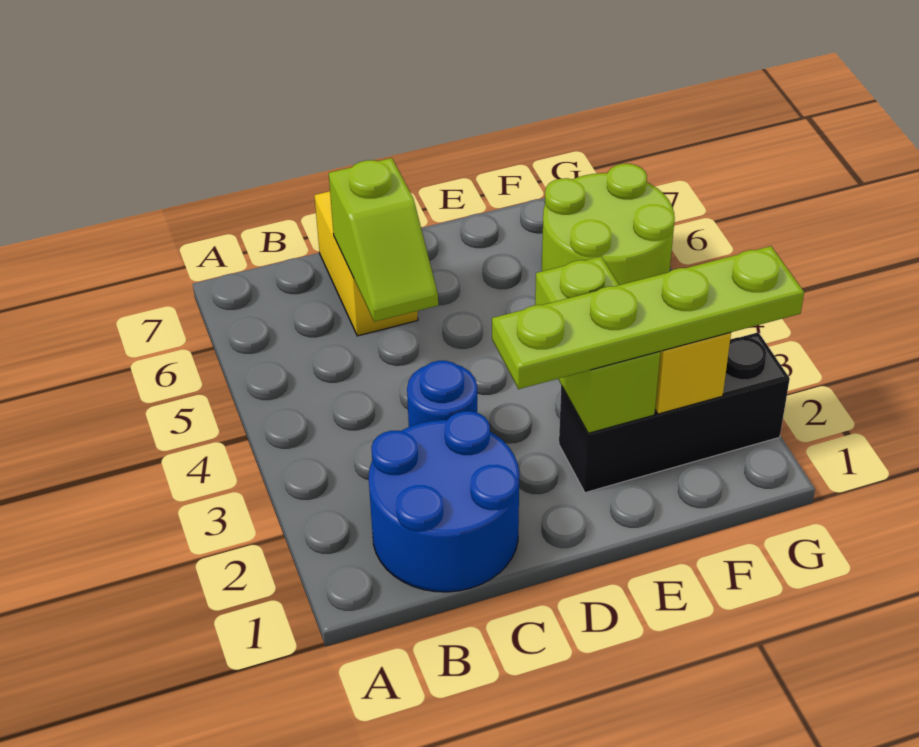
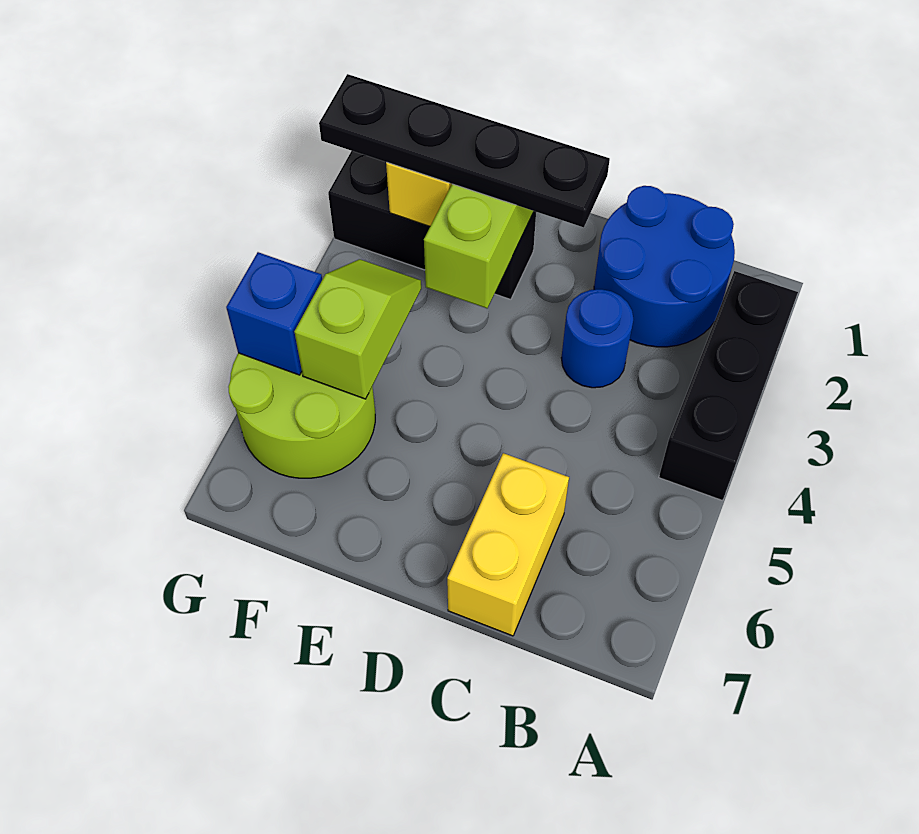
none -> black 1x3 brick [659,271,798,500]
lime 1x2 slope [329,158,438,322] -> lime 1x2 slope moved to [294,259,421,399]
lime 1x4 plate [492,246,804,389] -> black 1x4 plate [319,74,610,227]
none -> blue 1x1 brick [226,252,322,375]

